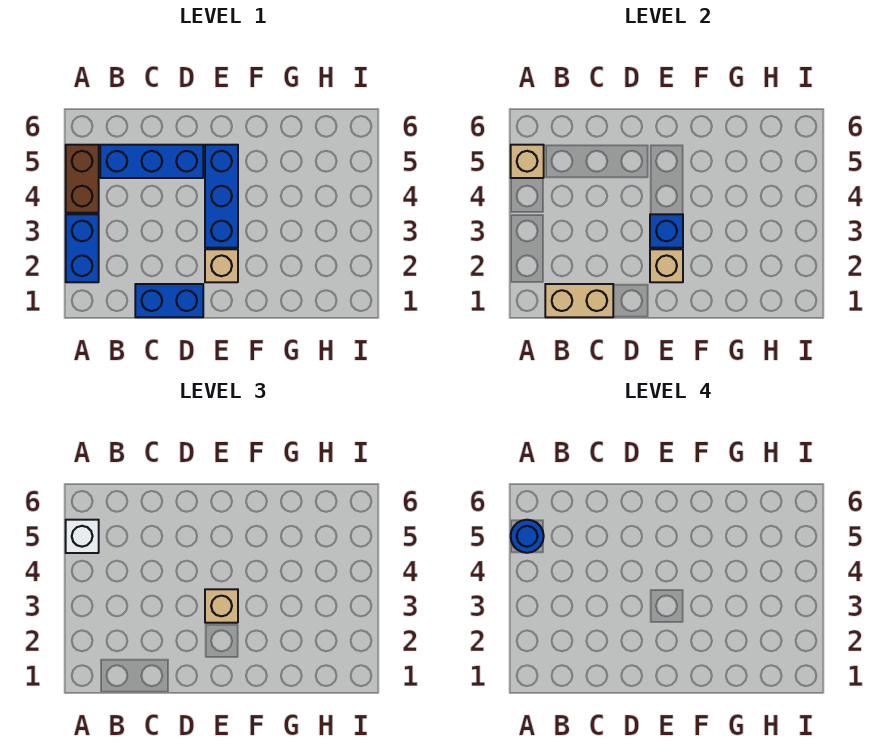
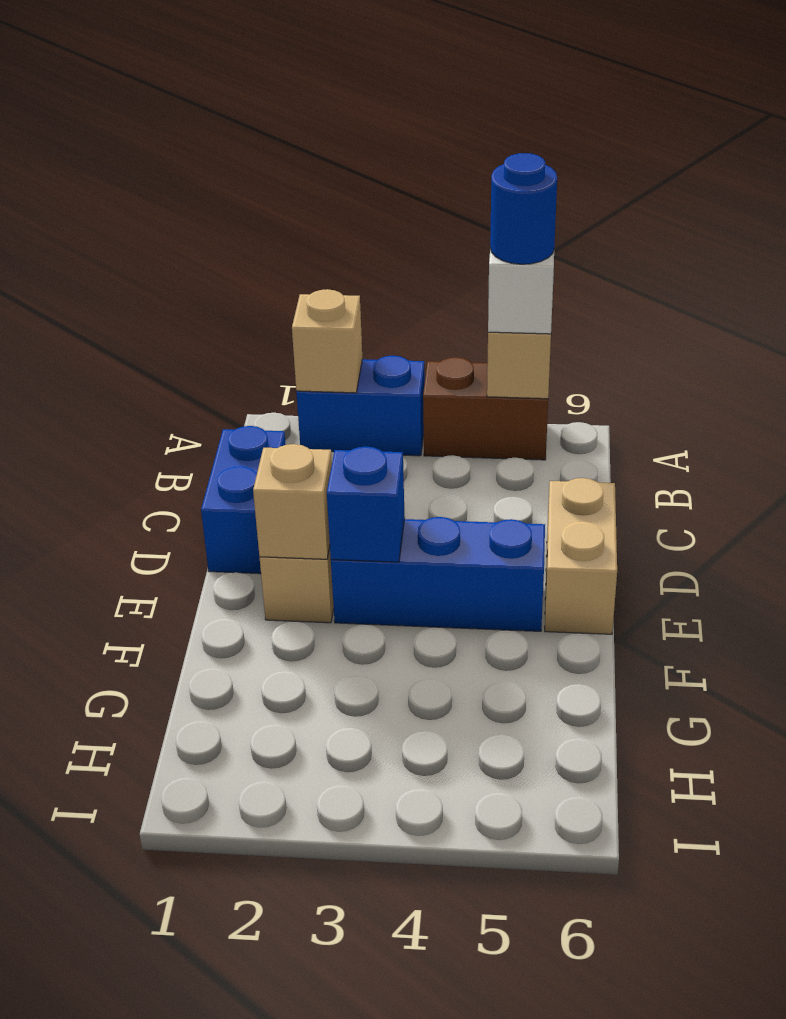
tan 1x2 brick [545,284,613,317] -> tan 1x2 brick moved to [545,478,617,634]
blue 1x3 brick [100,145,203,178] -> none
tan 1x1 brick [205,589,238,623] -> tan 1x1 brick moved to [292,289,362,393]

